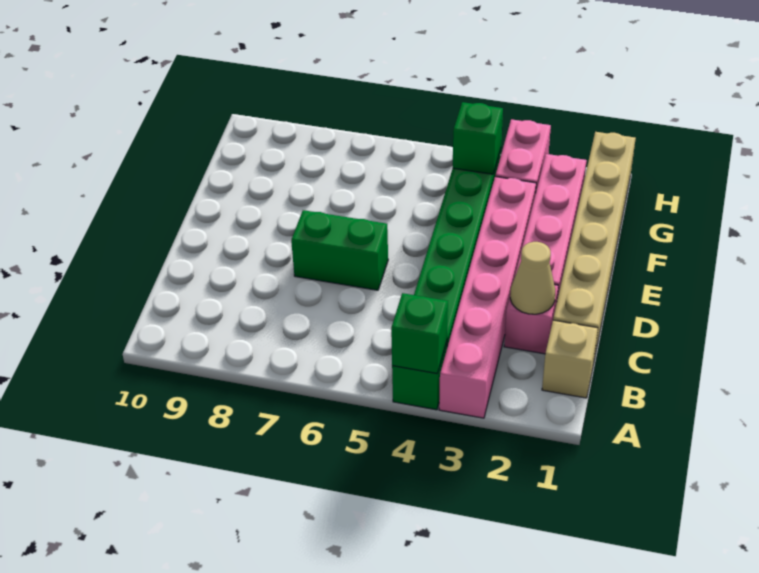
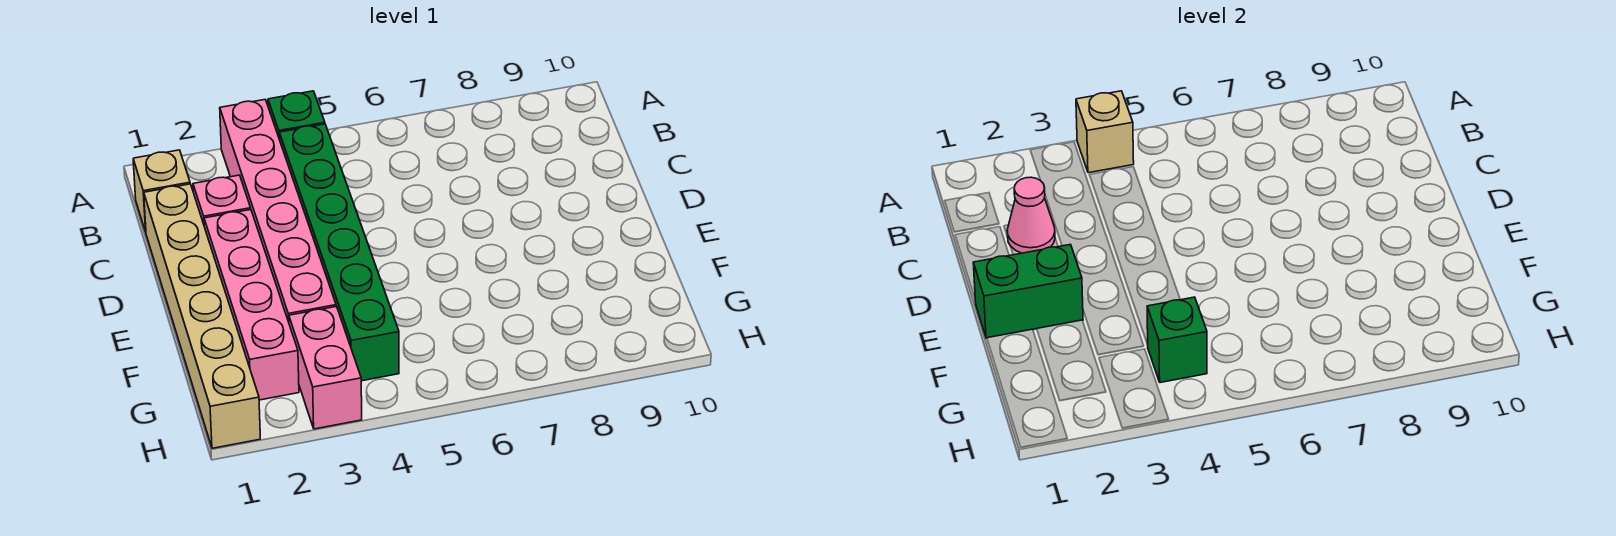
green 1x1 brick [391,293,448,374] -> tan 1x1 brick [1076,91,1134,173]
tan 1x1 cone [510,242,555,314] -> pink 1x1 cone [1007,177,1055,253]
green 1x2 brick [291,210,388,290] -> green 1x2 brick moved to [973,244,1083,338]

